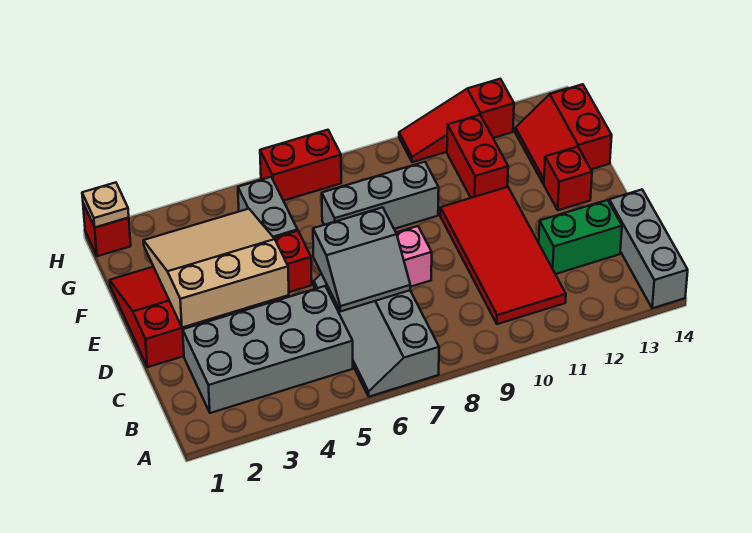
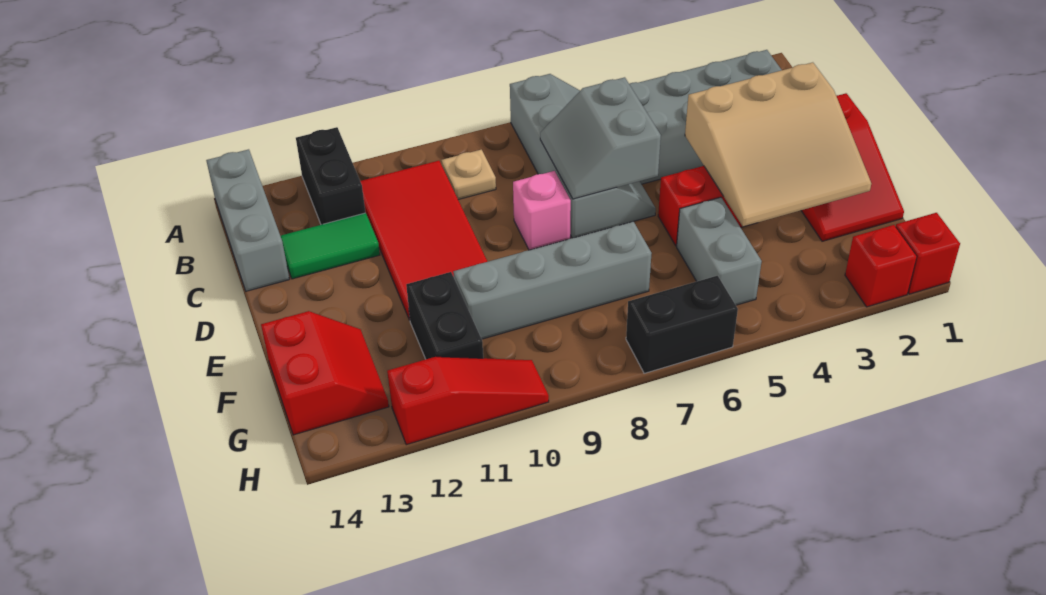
none -> black 1x2 brick [296,127,365,225]
grey 2x2 slope [313,207,410,311] -> grey 2x2 slope turned to [540,77,661,199]
green 1x2 brick [539,200,622,274] -> green 1x2 tile [281,213,380,279]
red 1x1 brick [544,147,592,210] -> red 1x1 brick moved to [845,225,917,307]
grey 1x3 brick [322,162,439,229] -> grey 1x4 brick [453,221,652,339]
red 1x2 brick [447,115,508,198] -> black 1x2 brick [406,272,483,359]
tan 1x1 plate [82,182,129,227] -> tan 1x1 plate moved to [441,150,496,200]
red 1x2 brick [260,130,341,201] -> black 1x2 brick [626,276,738,373]

